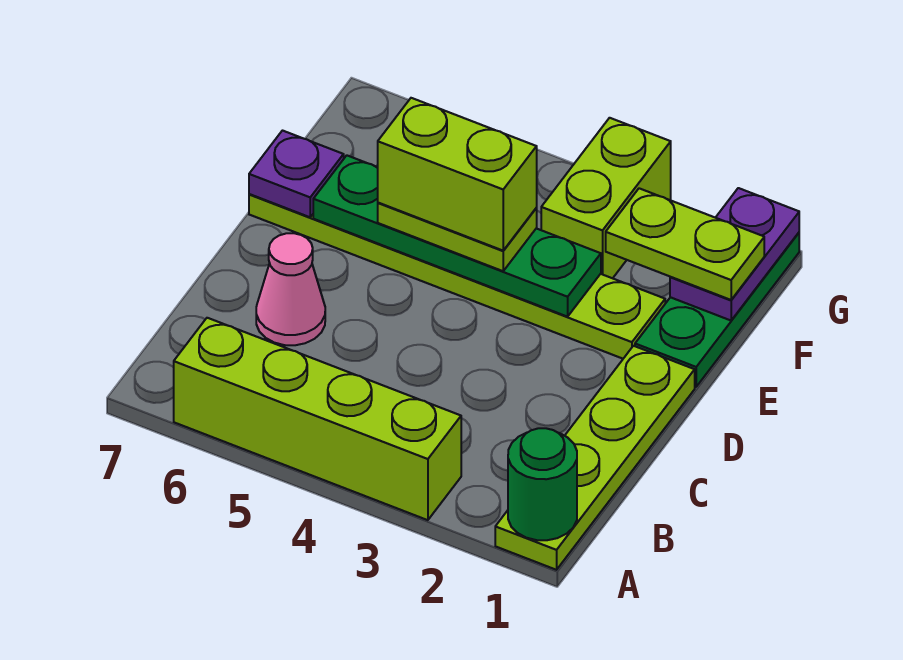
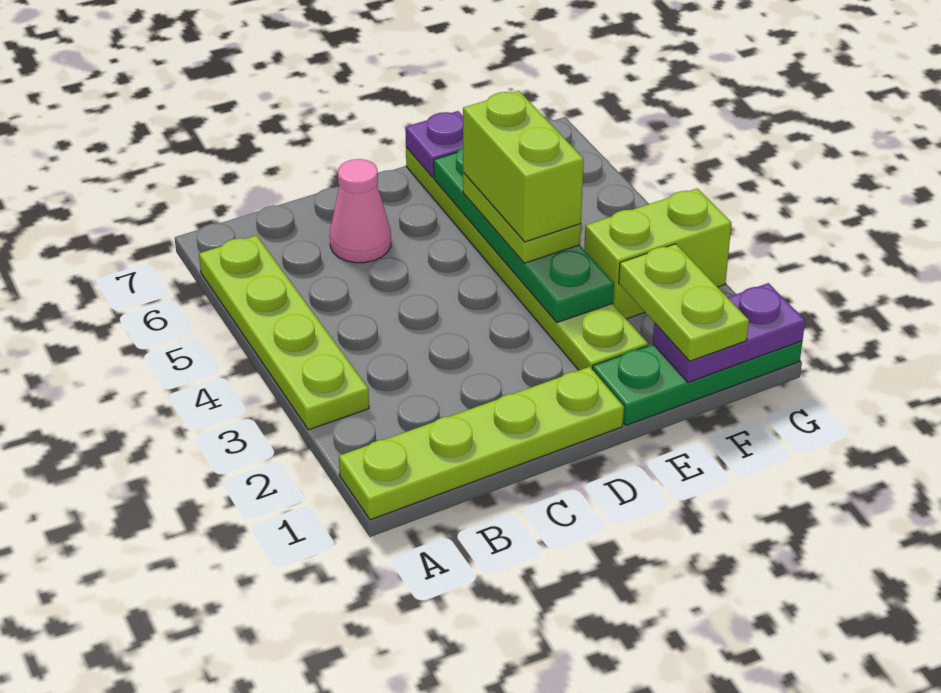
green 1x1 round brick [508,428,577,540] -> none
lime 1x4 brick [174,318,461,520] -> lime 1x4 plate [199,235,369,430]

